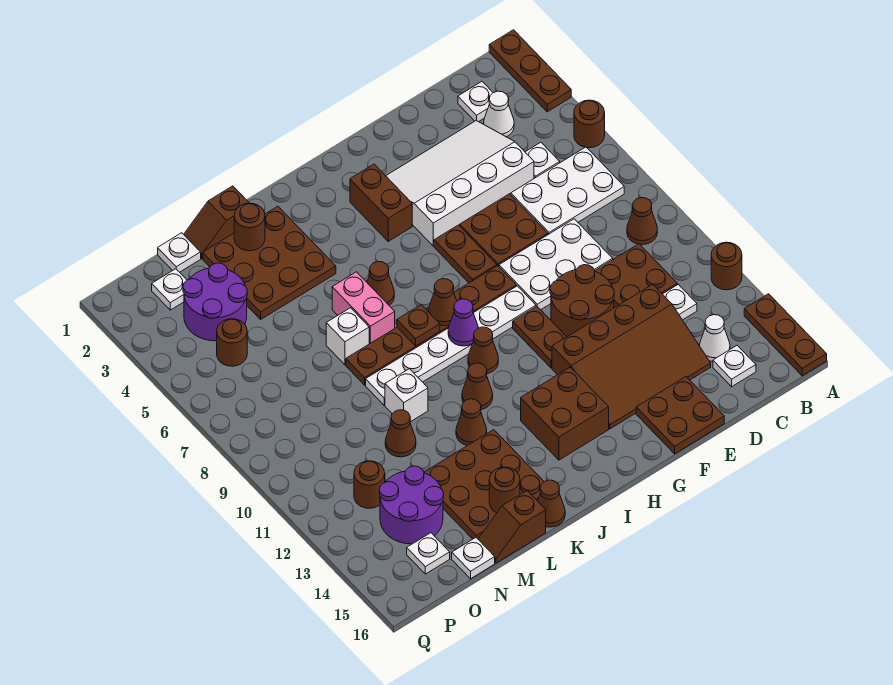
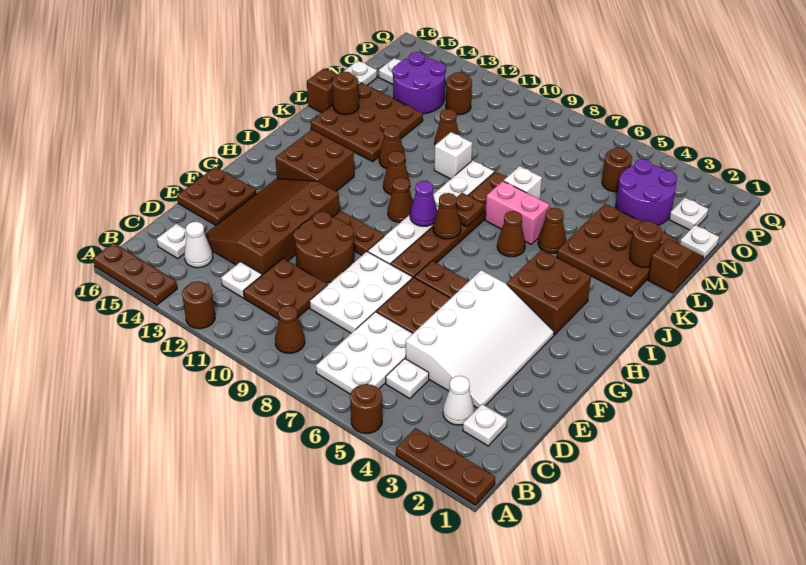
brown 1x2 brick [350,164,412,241] -> brown 2x2 brick [507,250,591,335]
brown 1x1 cone [538,480,565,527] -> brown 1x1 cone moved to [538,208,566,253]

